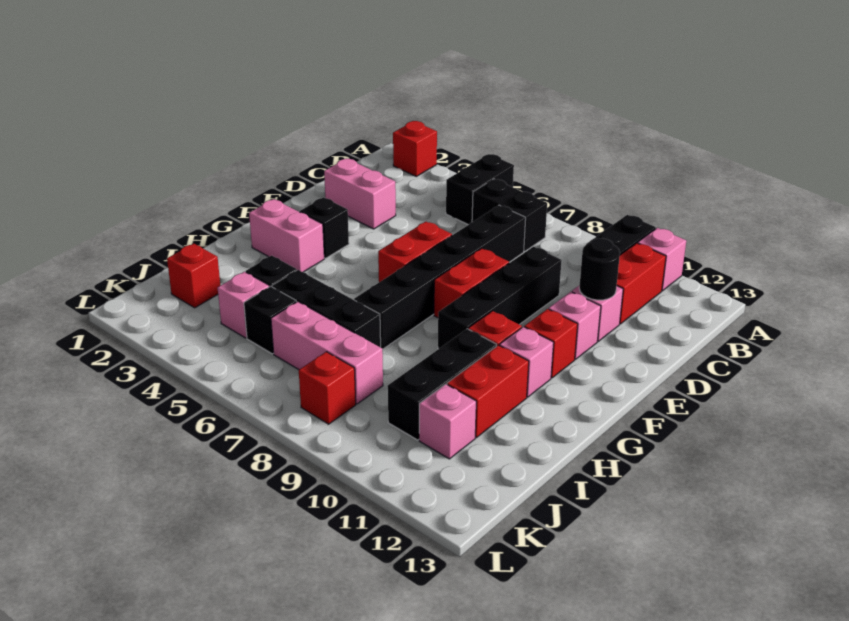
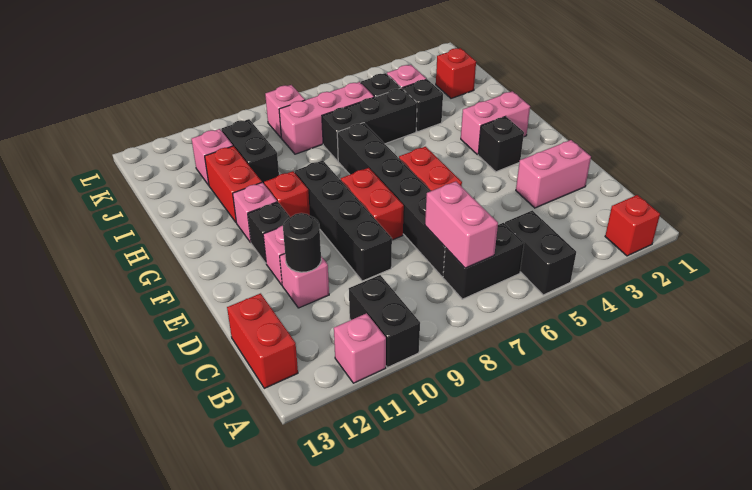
none -> pink 1x2 brick [425,182,498,268]
red 1x2 brick [617,243,666,324] -> red 1x2 brick moved to [227,293,298,388]
red 1x1 brick [524,309,578,378] -> black 1x1 brick [248,202,290,263]
black 1x3 brick [388,329,497,440] -> black 1x2 brick [221,119,279,184]
red 1x1 brick [299,352,356,424] -> pink 1x1 brick [265,85,305,138]

